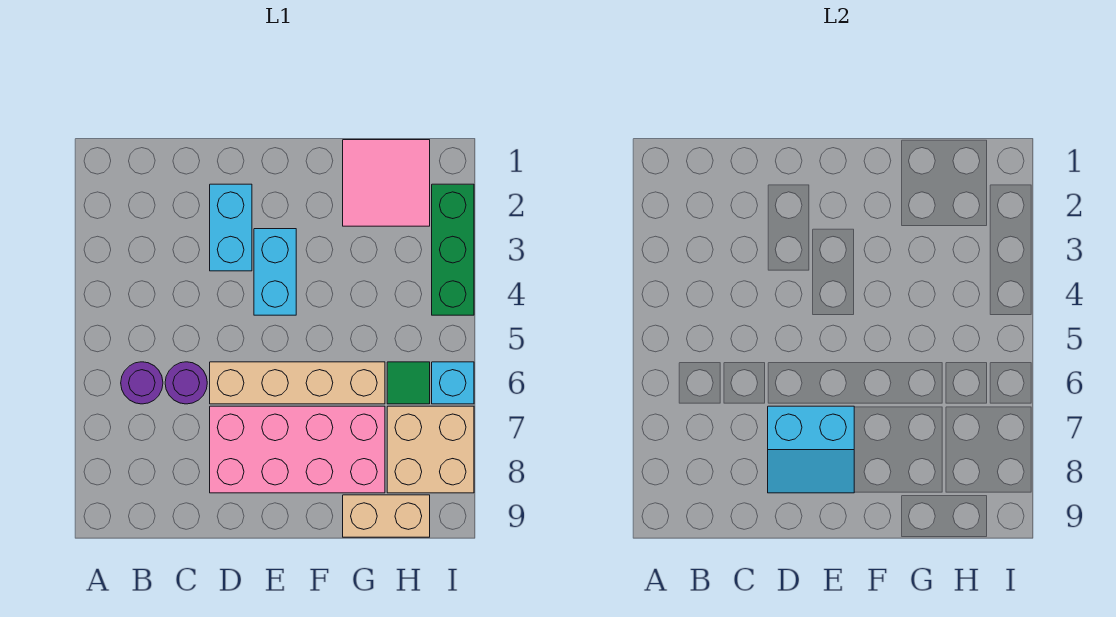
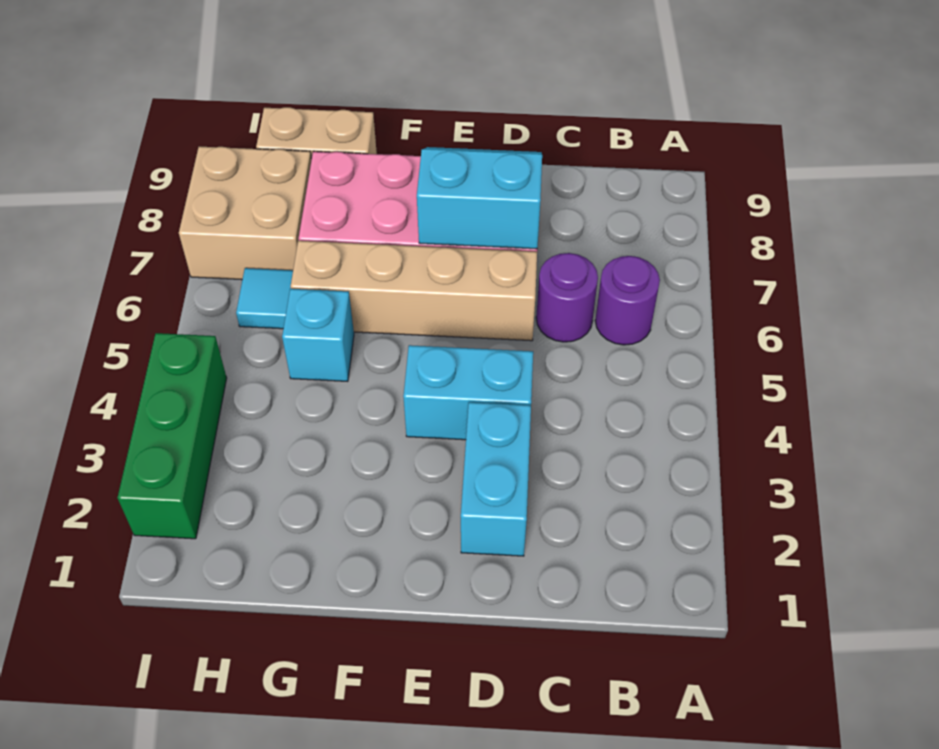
cyan 1x2 brick [254,229,296,315] -> cyan 1x2 brick turned to [403,345,533,440]
pink 2x2 tile [343,140,430,226] -> none
green 1x1 tile [387,362,430,404] -> cyan 1x1 tile [236,268,293,329]
cyan 1x1 brick [432,362,474,404] -> cyan 1x1 brick moved to [282,289,354,381]

